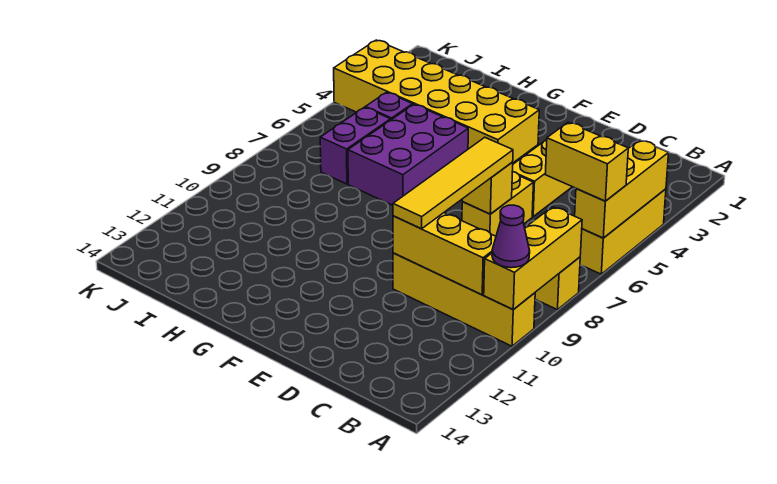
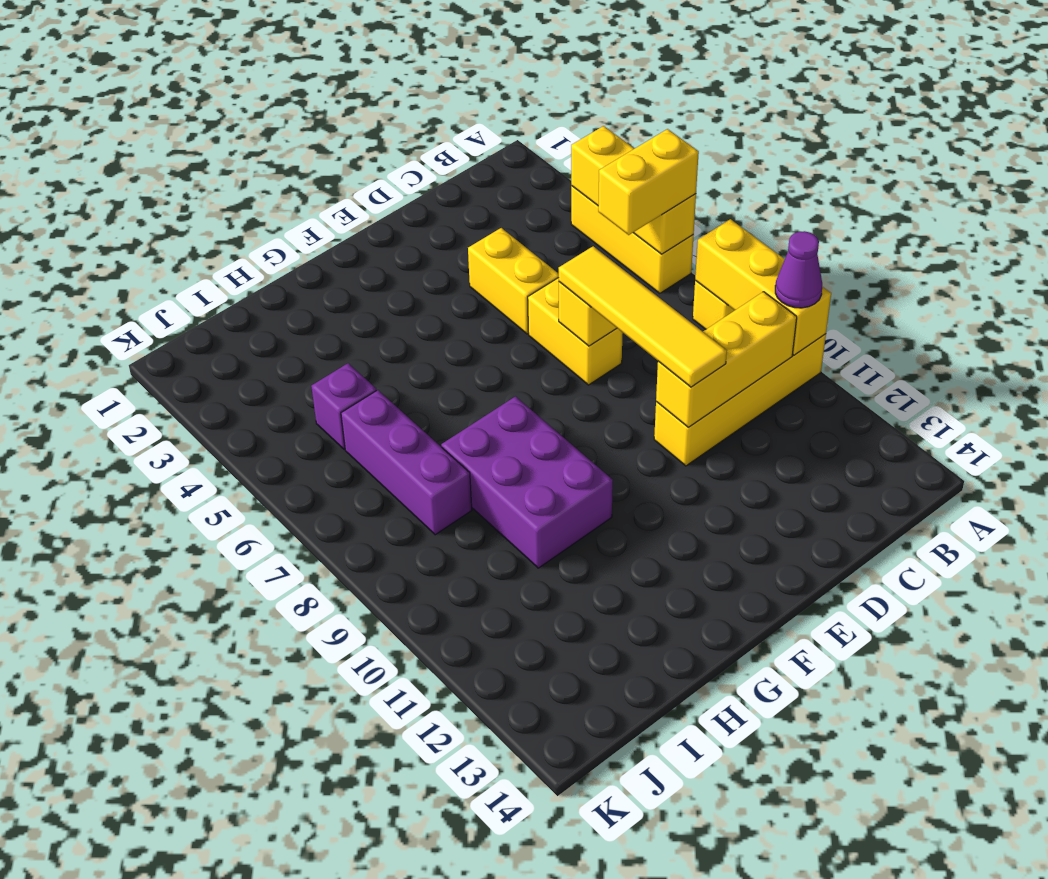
yellow 2x6 brick [334,40,539,163] -> none
purple 2x3 brick [348,104,468,205] -> purple 2x3 brick moved to [441,397,613,568]
purple 1x2 brick [320,107,391,184] -> purple 1x3 brick [341,390,472,535]

